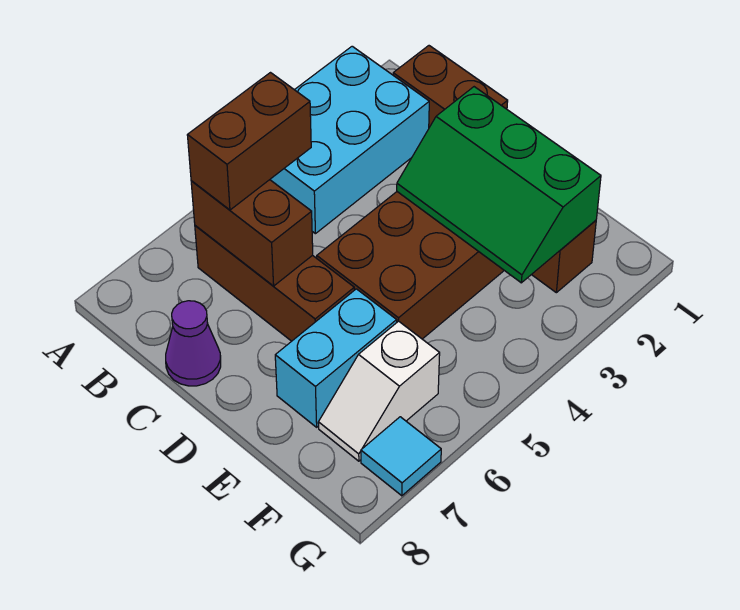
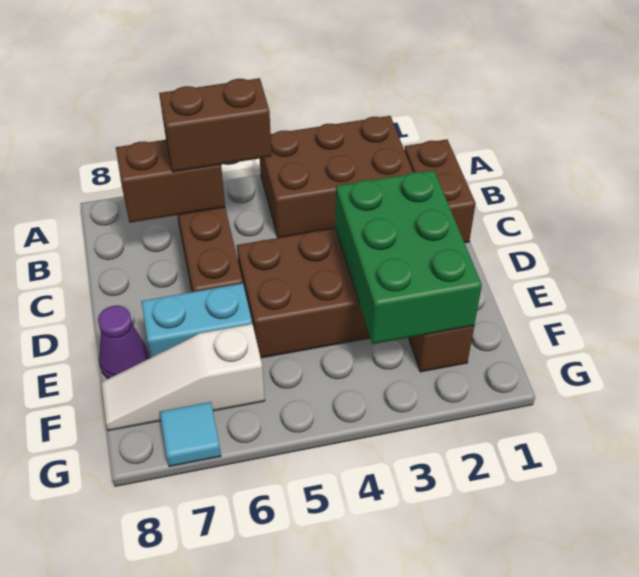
cyan 2x3 brick [270,46,429,234] -> brown 2x3 brick [260,116,413,238]
brown 1x2 brick [191,180,313,286] -> brown 1x2 brick turned to [116,140,225,223]
purple 1x1 cone [166,301,221,386] -> purple 1x1 cone moved to [98,306,149,379]
green 2x3 slope [397,87,601,283] -> green 2x3 brick [335,170,482,344]
white 1x2 slope [318,321,440,461] -> white 1x3 slope [101,324,265,431]

